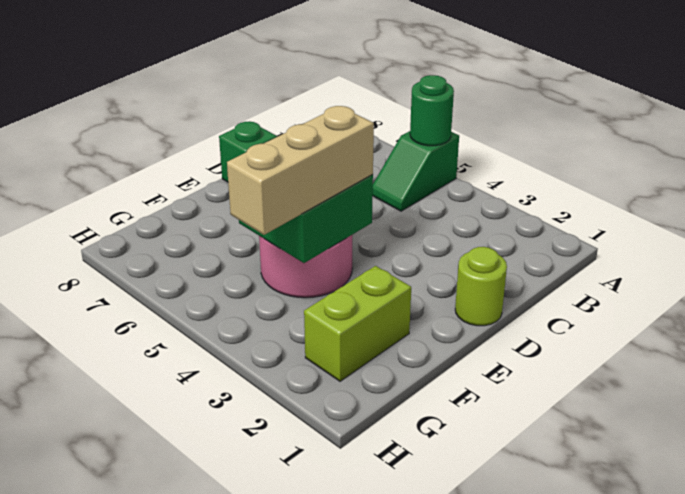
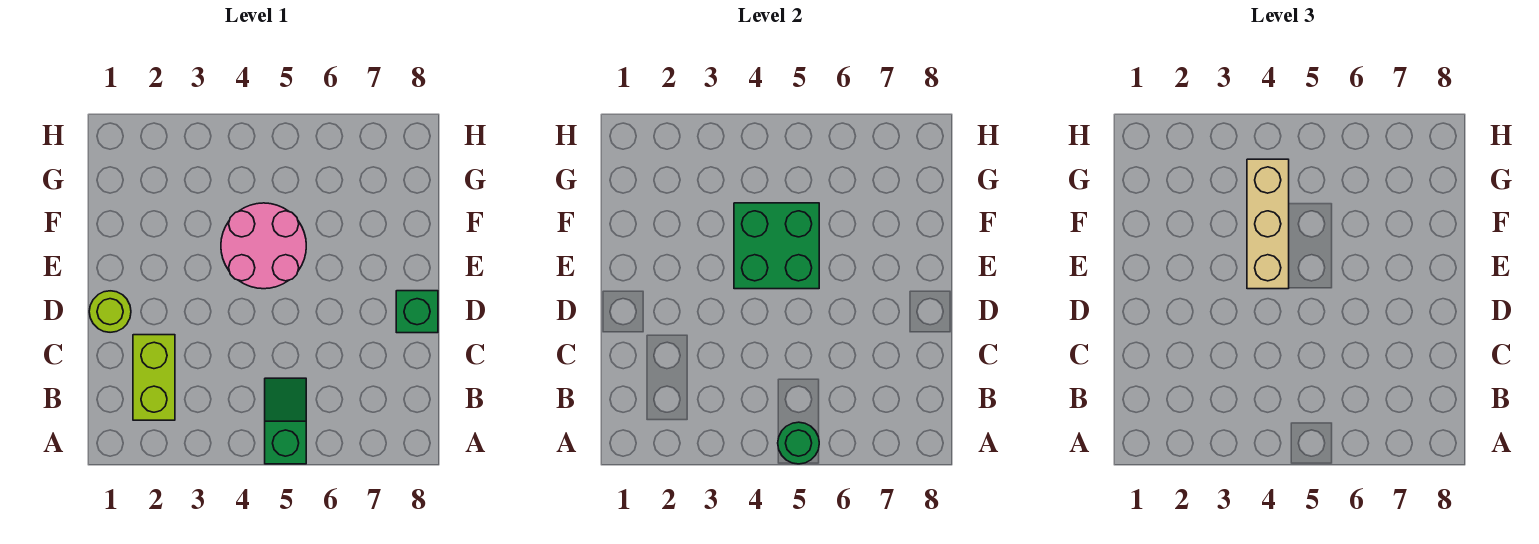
lime 1x2 brick [304,266,411,381] -> lime 1x2 brick moved to [133,335,175,420]

